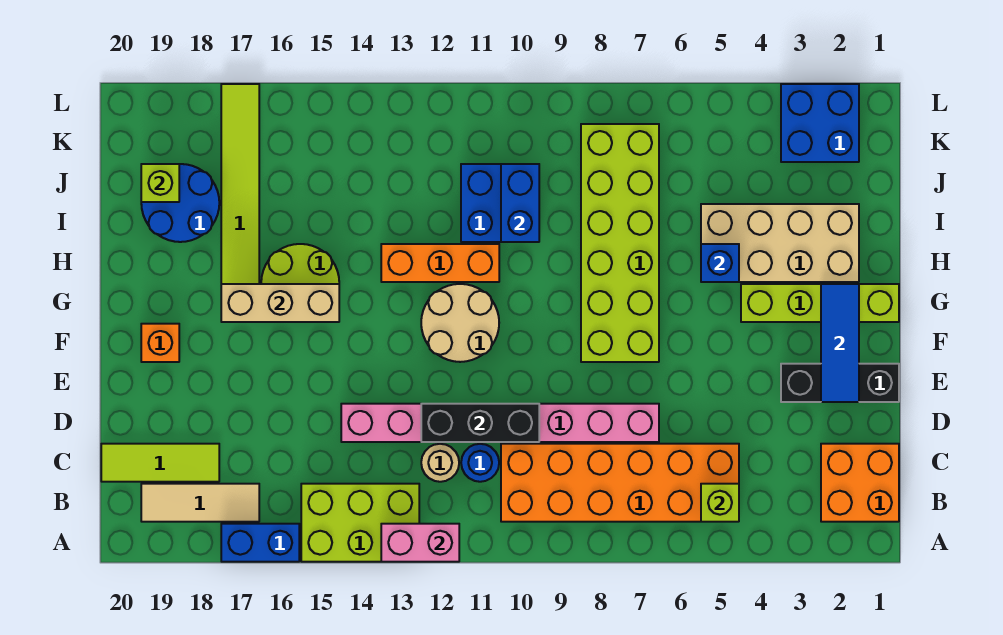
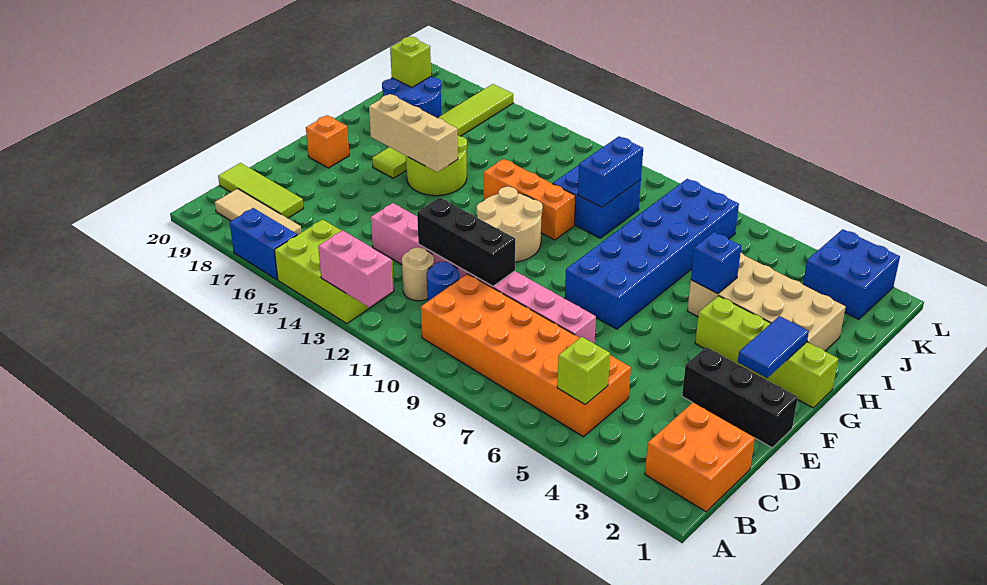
blue 1x3 tile [821,284,859,402] -> blue 1x2 tile [738,316,809,378]
lime 2x6 brick [581,124,659,362] -> blue 2x6 brick [565,179,739,329]

